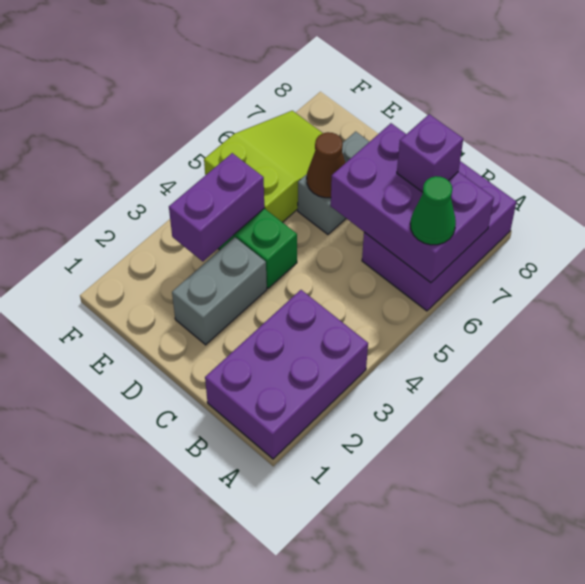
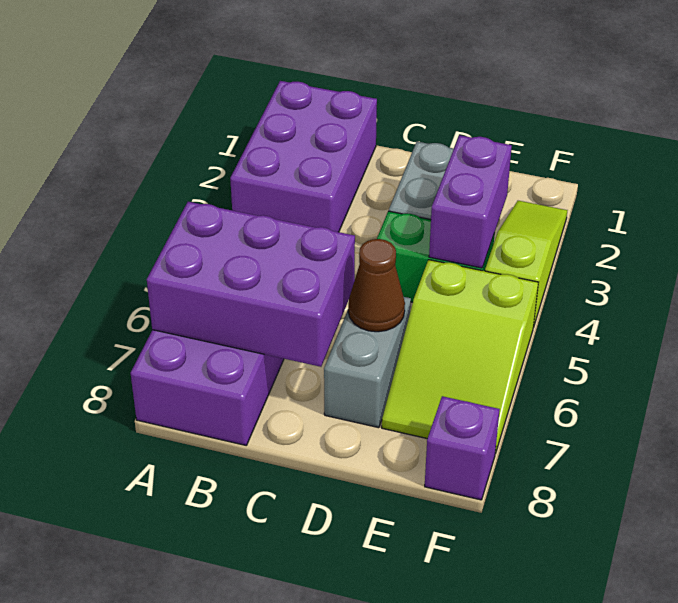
green 1x1 cone [410,176,456,245] -> none
purple 1x1 brick [397,114,463,192] -> purple 1x1 brick moved to [425,396,500,500]
none -> lime 1x3 slope [485,201,567,327]

